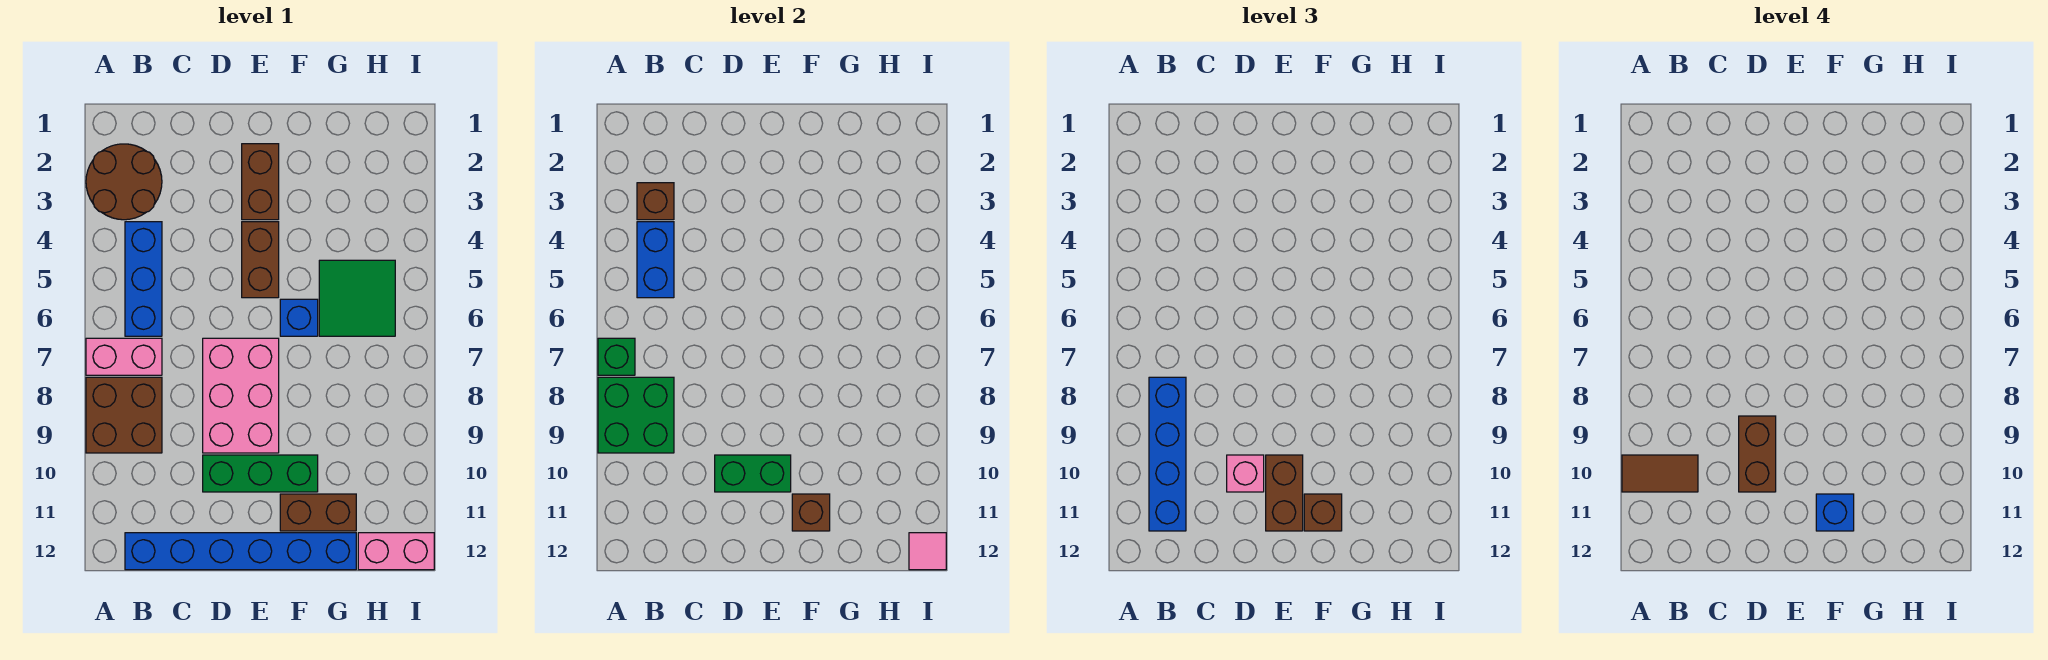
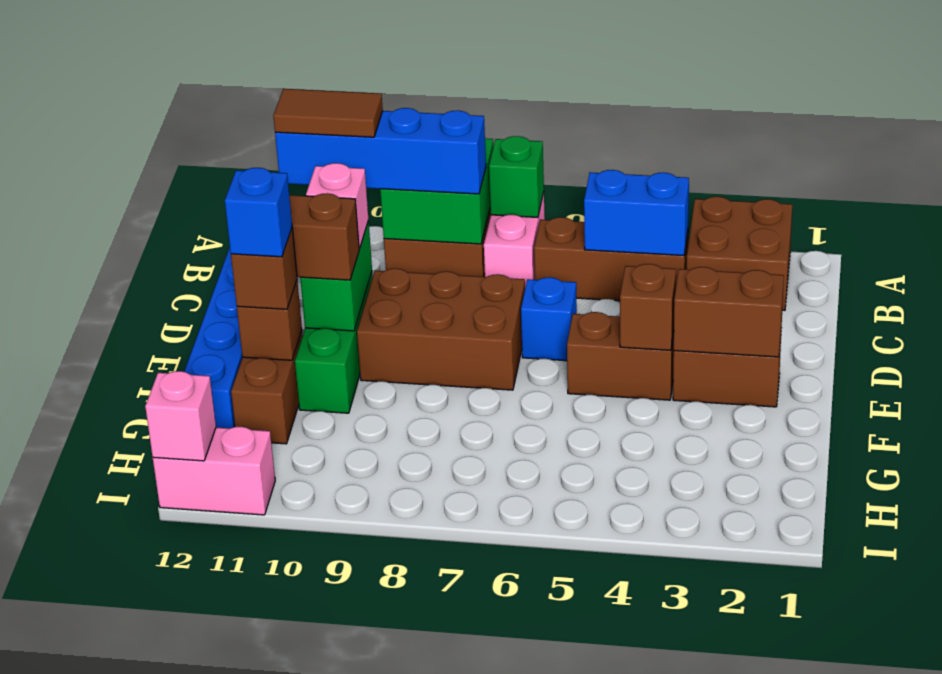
brown 2x2 round brick [86,144,162,220] -> brown 2x2 brick [687,197,792,310]
brown 1x2 tile [1622,455,1698,492] -> brown 1x2 tile turned to [273,89,383,137]
brown 1x1 brick [637,183,674,220] -> brown 1x1 brick moved to [620,264,676,350]
blue 1x3 brick [125,222,162,336] -> brown 1x3 brick [534,217,688,301]
pink 2x3 brick [203,338,279,453] -> brown 2x3 brick [357,268,525,390]
brown 1x2 brick [1739,416,1776,492] -> brown 1x2 brick moved to [674,267,784,357]
blue 1x1 brick [280,299,318,336] -> blue 1x1 brick moved to [521,277,577,361]
green 2x2 tile [319,260,395,336] -> none
pink 1x2 brick [358,533,434,570] -> pink 1x2 brick turned to [153,427,275,515]
pink 1x1 tile [909,533,946,570] -> pink 1x1 brick [145,371,216,461]

